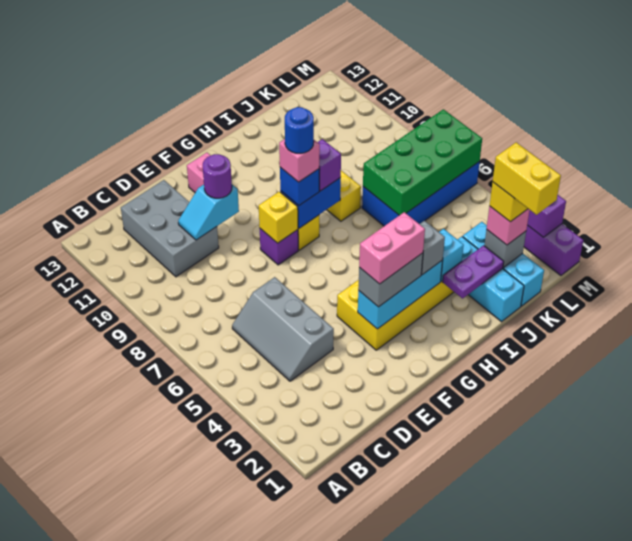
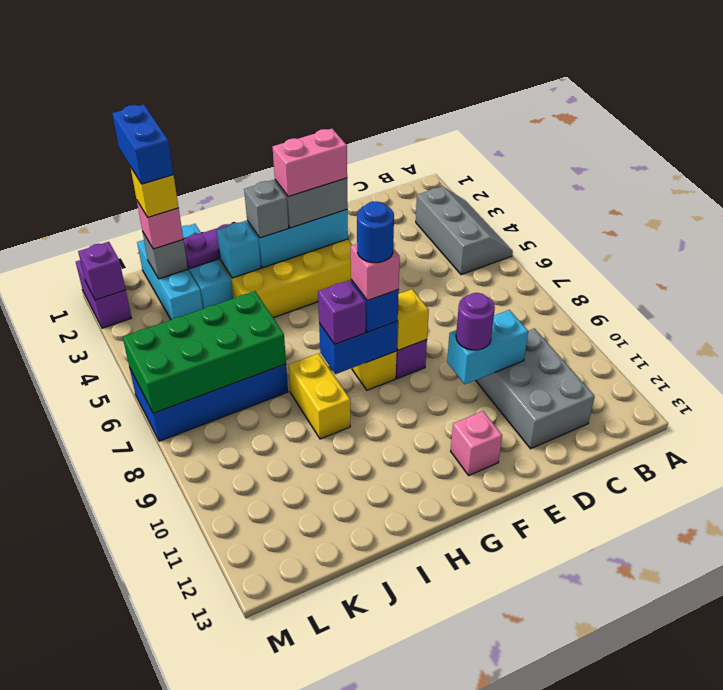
grey 2x3 slope [232,277,334,381] -> grey 2x3 slope moved to [416,186,513,275]
cyan 1x2 slope [178,185,239,240] -> cyan 1x2 brick [447,310,528,384]
yellow 1x2 brick [493,142,561,215] -> blue 1x2 brick [112,104,173,184]

